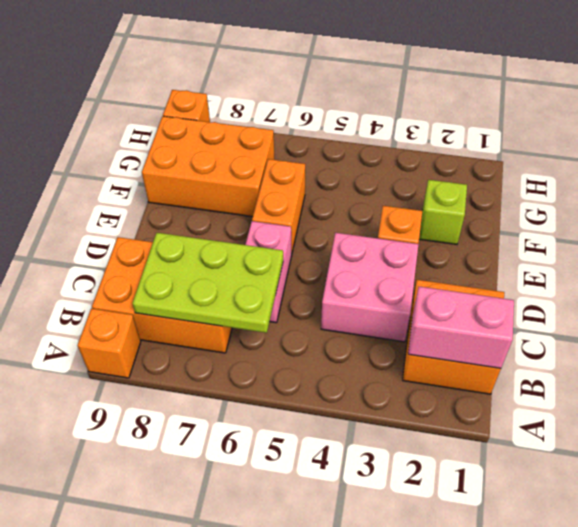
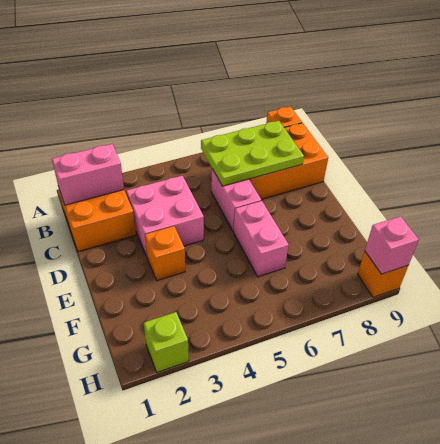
orange 1x2 brick [252,159,305,253] -> pink 1x2 brick [233,201,289,277]
lime 1x1 brick [419,180,467,244] -> lime 1x1 brick moved to [144,312,189,372]
orange 2x3 brick [142,116,275,217] -> none
none -> pink 1x1 brick [365,216,419,274]

